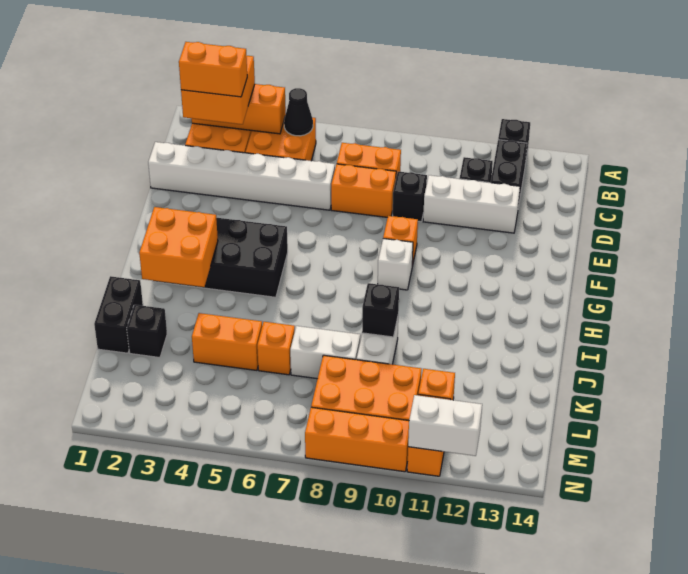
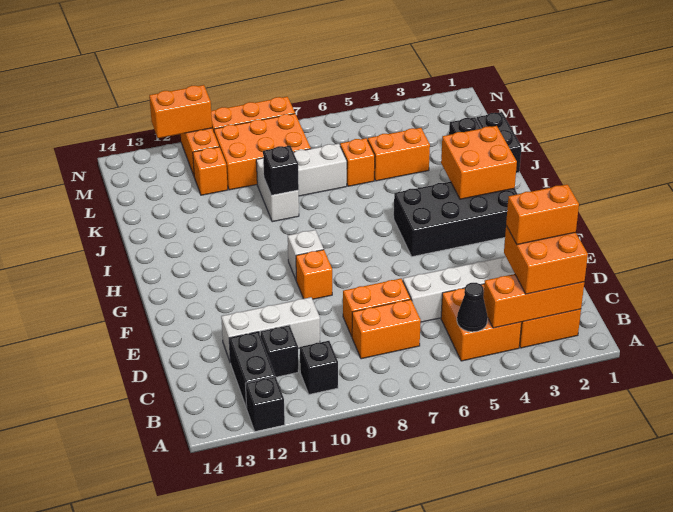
black 1x1 brick [393,172,427,222] -> black 1x1 brick moved to [300,341,338,394]
white 1x2 brick [408,395,482,456] -> orange 1x2 brick [149,85,212,138]

